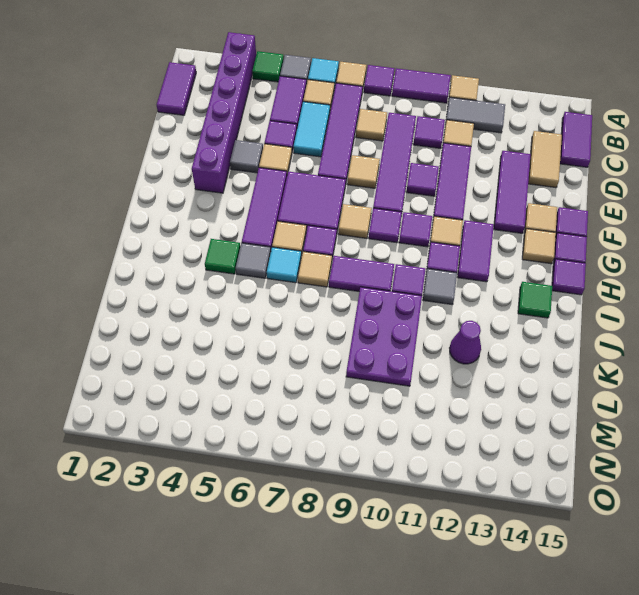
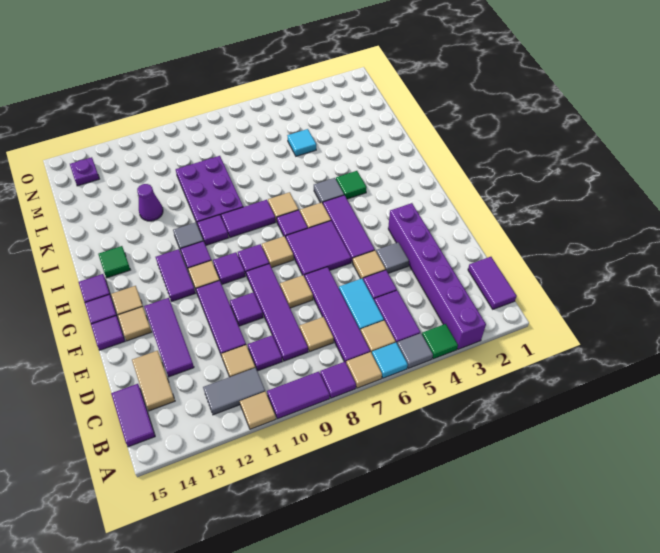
cyan 1x1 tile [267,247,301,283] -> cyan 1x1 tile moved to [287,129,316,156]
none -> purple 1x1 plate [70,157,99,186]

